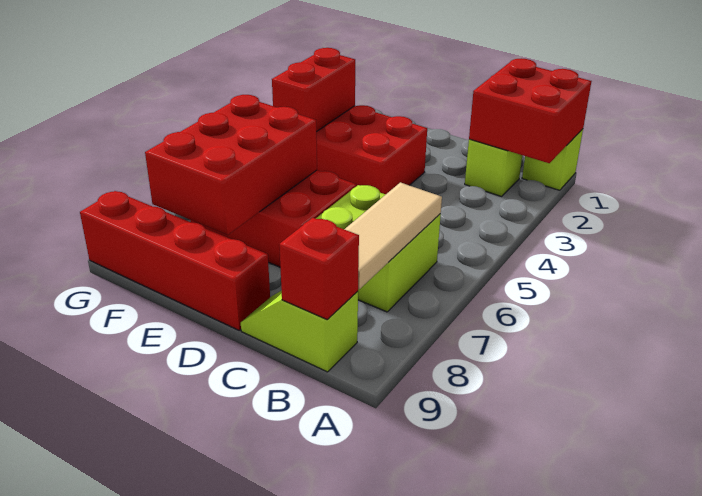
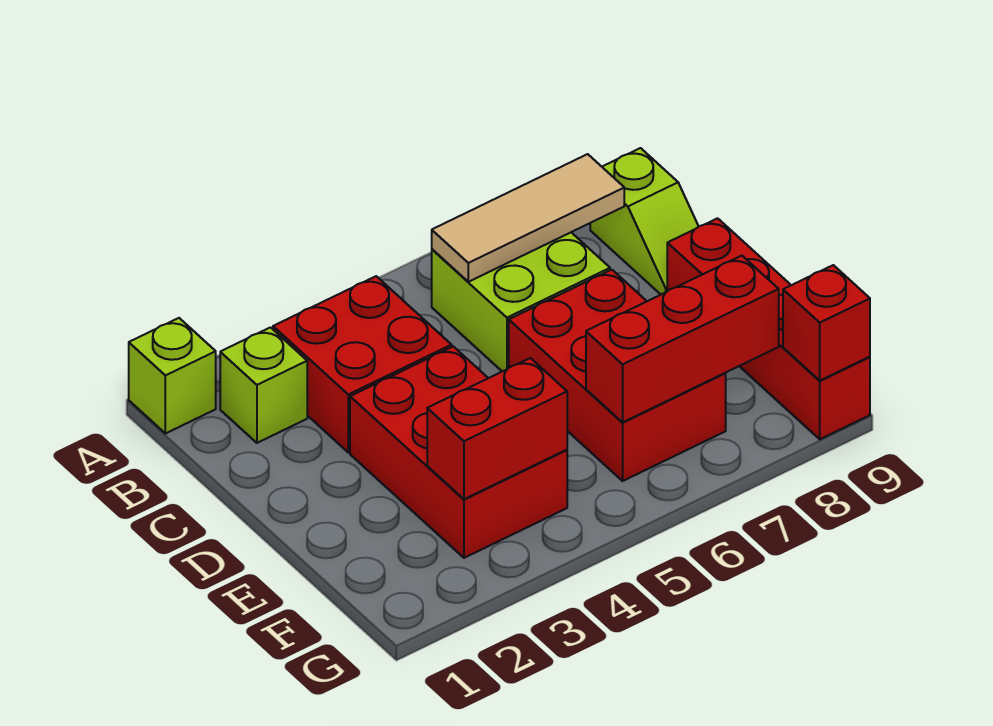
red 2x2 brick [469,58,592,163] -> red 2x2 brick moved to [273,276,452,452]
red 1x1 brick [279,218,359,320] -> red 1x1 brick moved to [783,265,870,381]
red 2x3 brick [145,95,317,235] -> red 1x3 brick [586,256,779,422]

